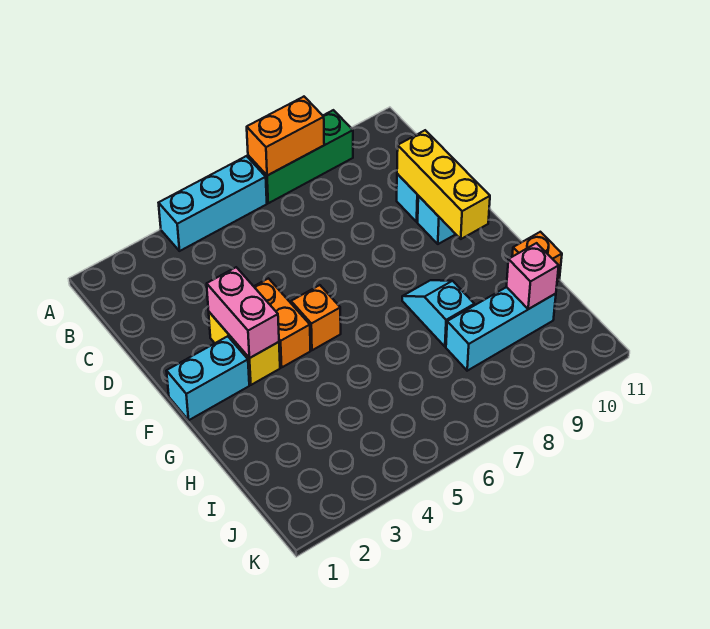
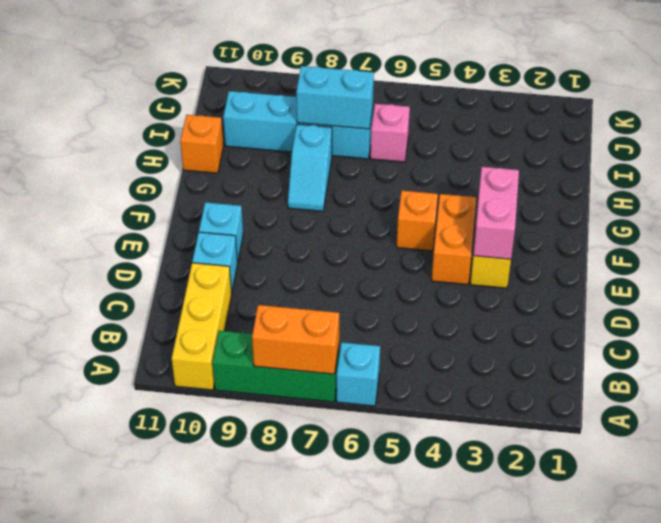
cyan 1x3 brick [159,156,267,251] -> cyan 1x1 brick [337,342,380,406]
yellow 1x3 brick [397,130,490,239] -> yellow 1x3 brick moved to [172,263,232,390]
cyan 1x2 brick [167,336,249,420] -> cyan 1x2 brick moved to [296,66,374,129]
cyan 1x3 brick [446,287,556,371] -> cyan 1x4 brick [223,91,373,159]
pink 1x1 brick [506,243,559,309] -> pink 1x1 brick moved to [370,104,410,162]

